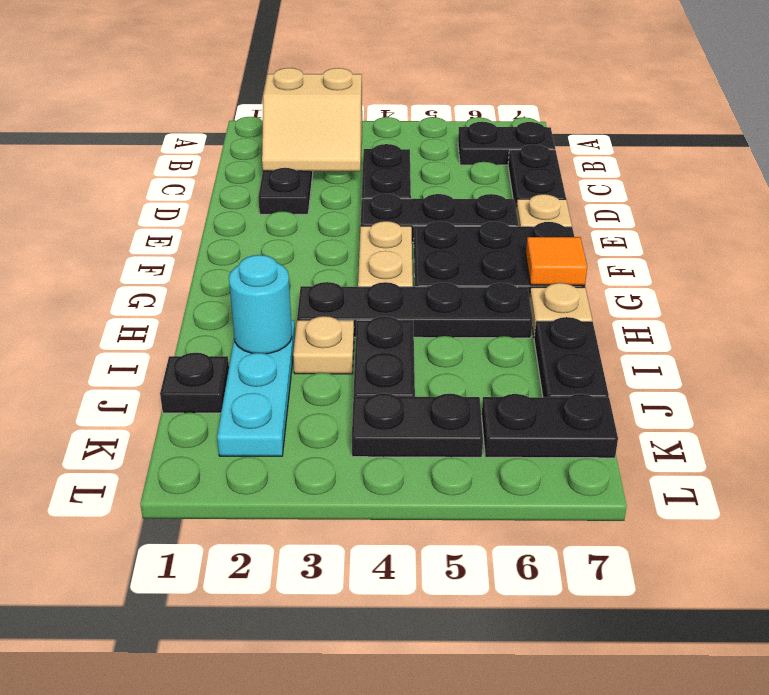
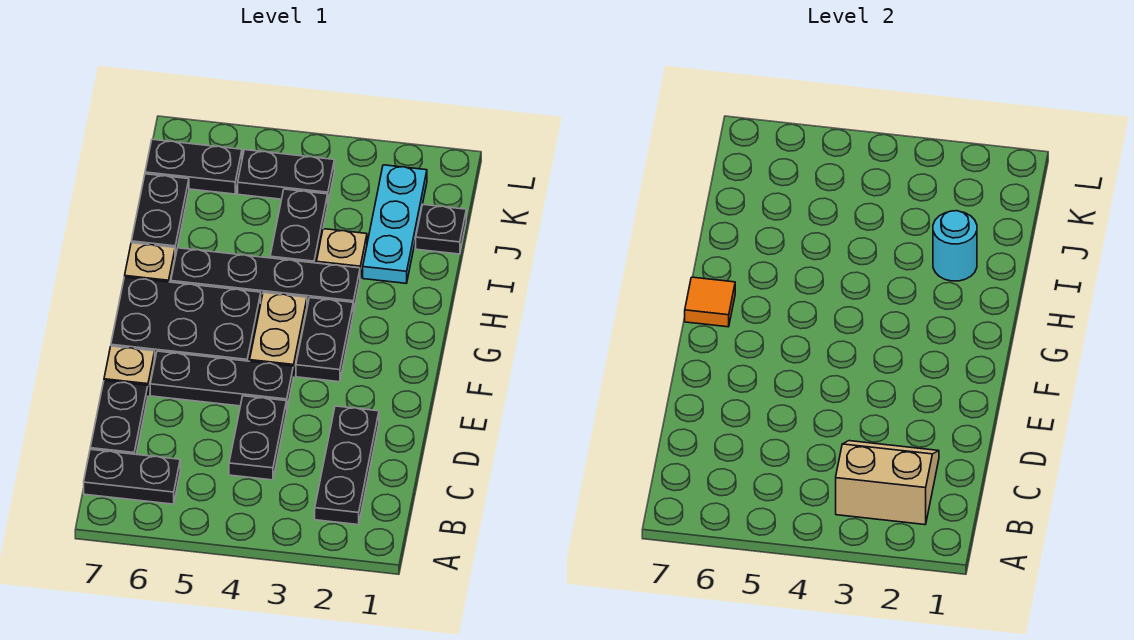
none -> black 1x2 plate [296,298,353,382]

